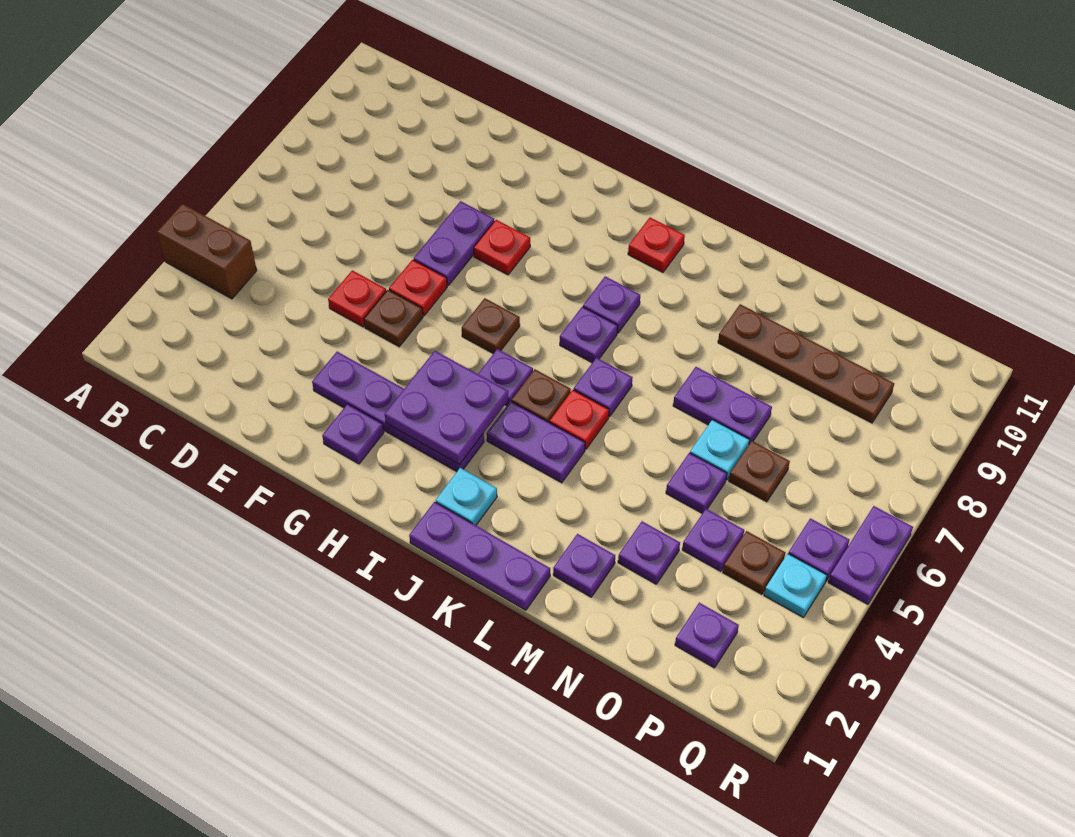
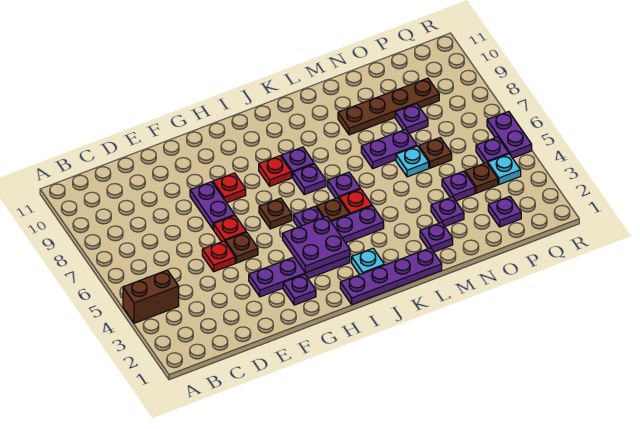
purple 1x3 plate [409,502,550,610] -> purple 1x4 plate [340,248,442,304]
red 1x1 plate [628,218,685,272] -> red 1x1 plate moved to [259,156,291,186]
purple 1x1 plate [666,453,727,513] -> purple 1x1 plate moved to [395,104,428,133]

